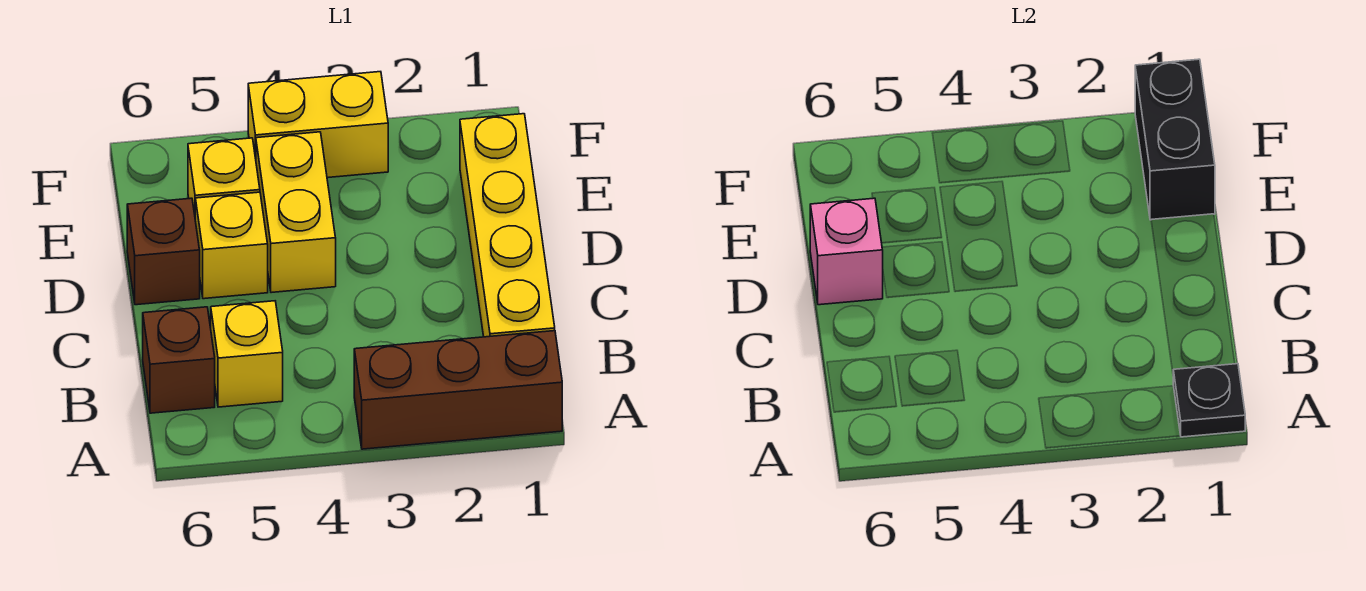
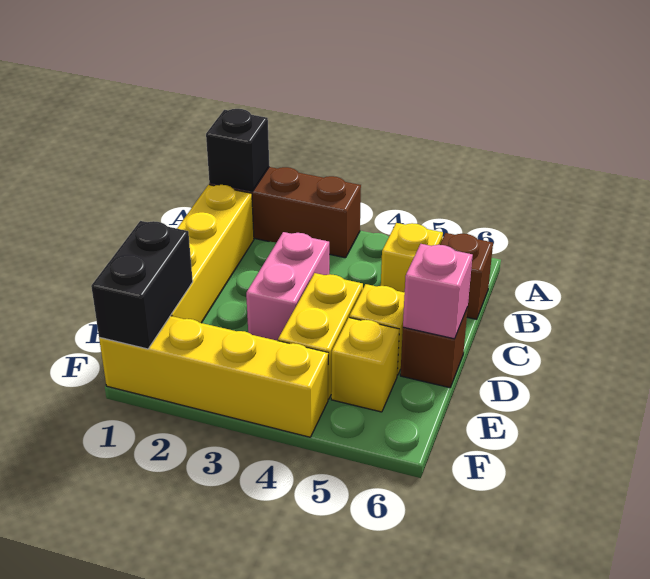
black 1x1 plate [1173,364,1245,437] -> black 1x1 brick [206,109,269,191]
none -> pink 1x2 brick [246,232,329,341]
yellow 1x2 brick [248,72,388,178] -> yellow 1x4 brick [99,316,328,437]

